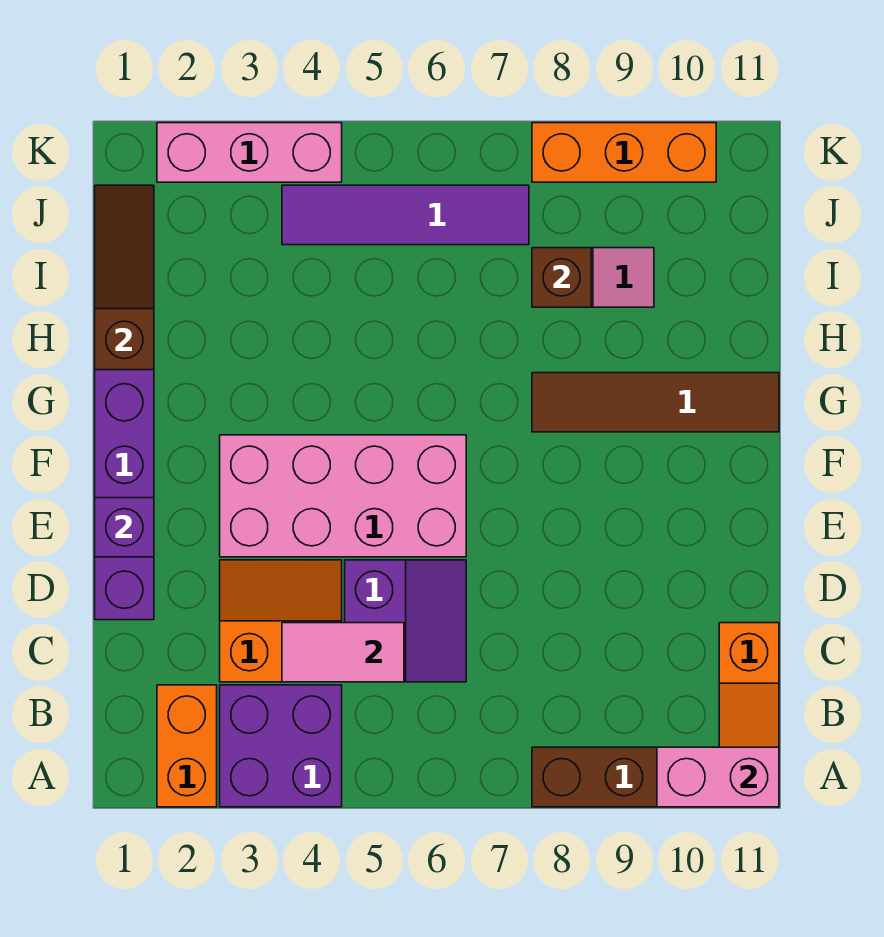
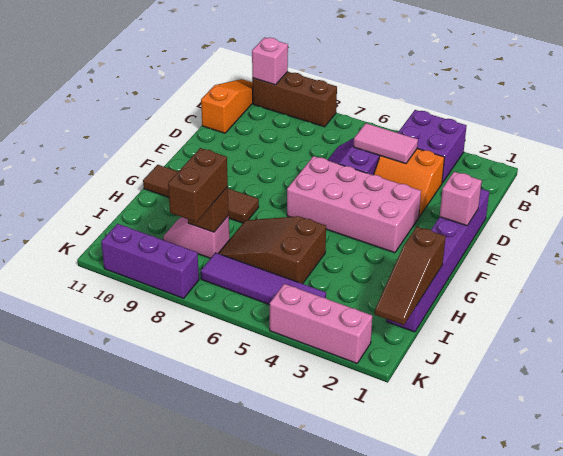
orange 1x2 brick [157,685,217,807] -> none
pink 1x2 brick [657,747,779,807] -> pink 1x1 brick [252,37,288,85]
purple 1x1 brick [95,498,154,557] -> pink 1x1 brick [440,172,482,226]
none -> brown 2x3 slope [218,216,326,284]
none -> brown 1x2 brick [168,148,228,222]
orange 1x3 brick [532,123,716,182] -> purple 1x3 brick [101,224,199,298]

